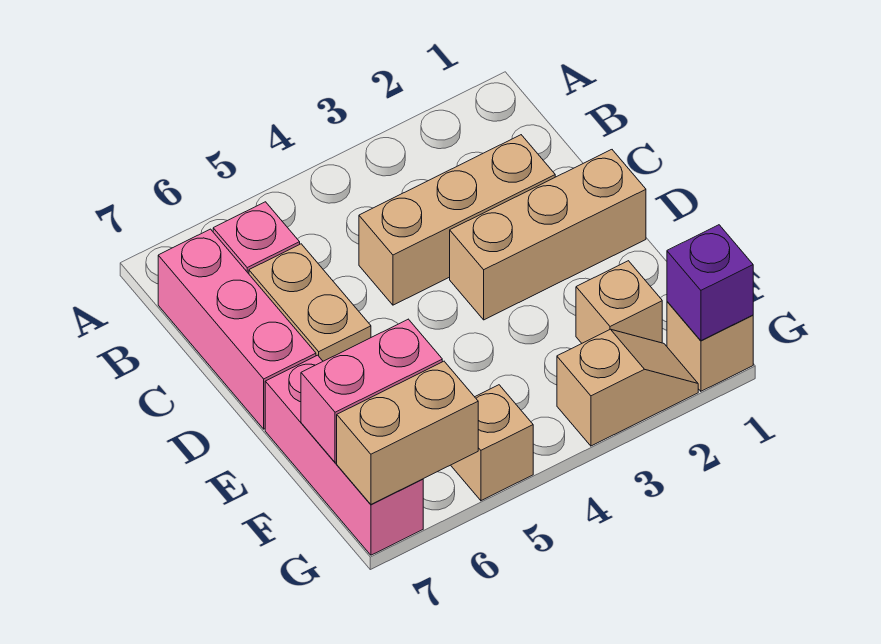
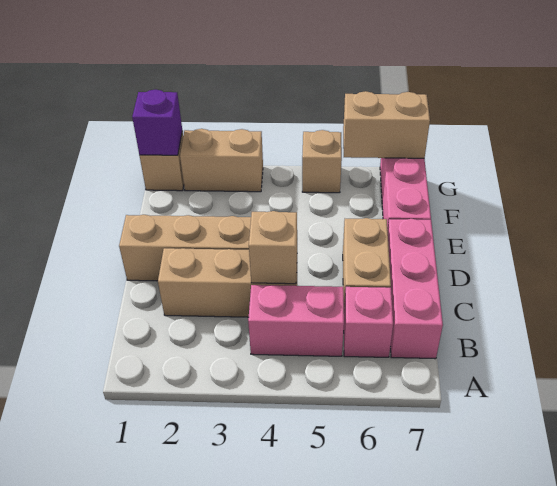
tan 1x1 brick [576,261,662,343] -> tan 1x1 brick moved to [249,211,297,284]
pink 1x2 brick [301,319,442,462] -> pink 1x2 brick moved to [248,285,344,356]
tan 1x2 slope [557,329,698,446] -> tan 1x2 brick [180,129,263,192]

